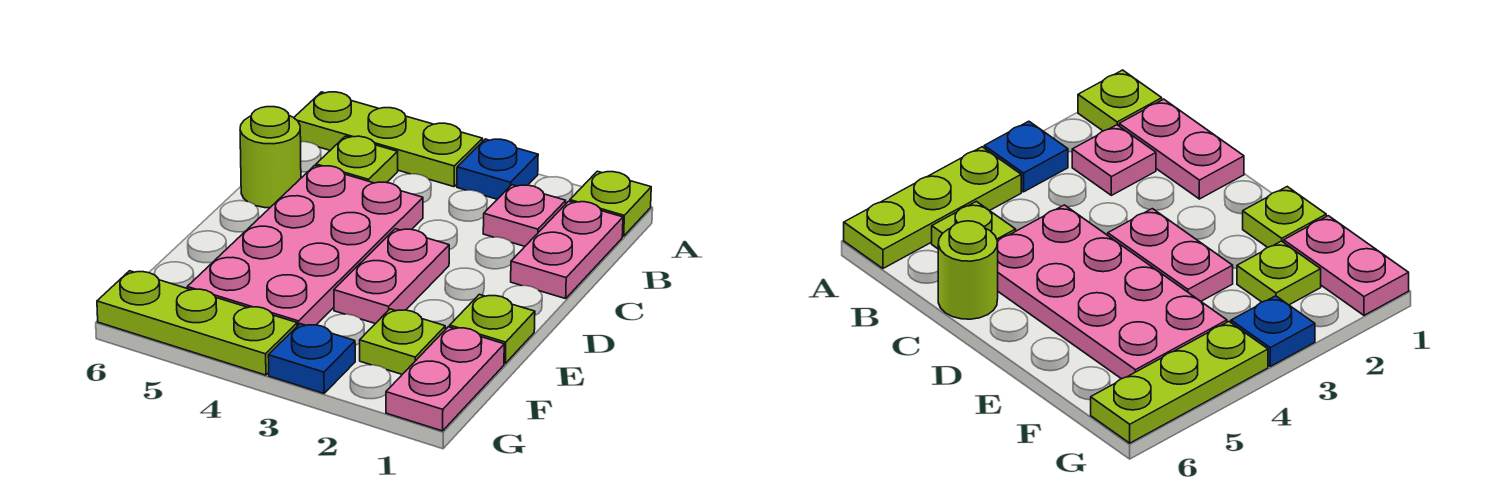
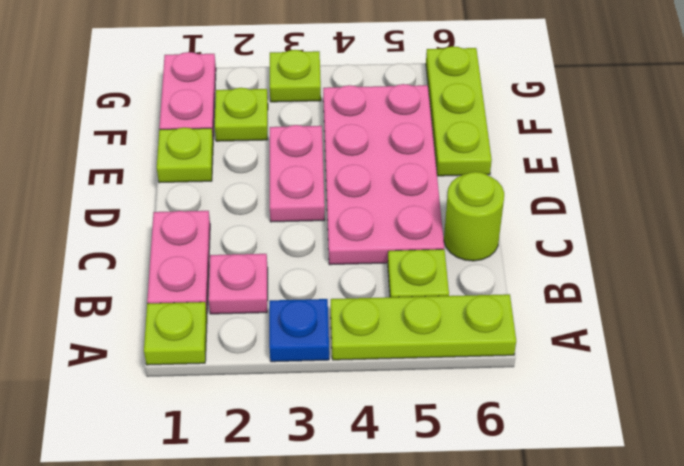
blue 1x1 plate [268,324,355,393] -> lime 1x1 plate [270,50,321,102]
lime 1x3 plate [97,271,297,375] -> lime 1x3 plate turned to [426,46,492,176]

